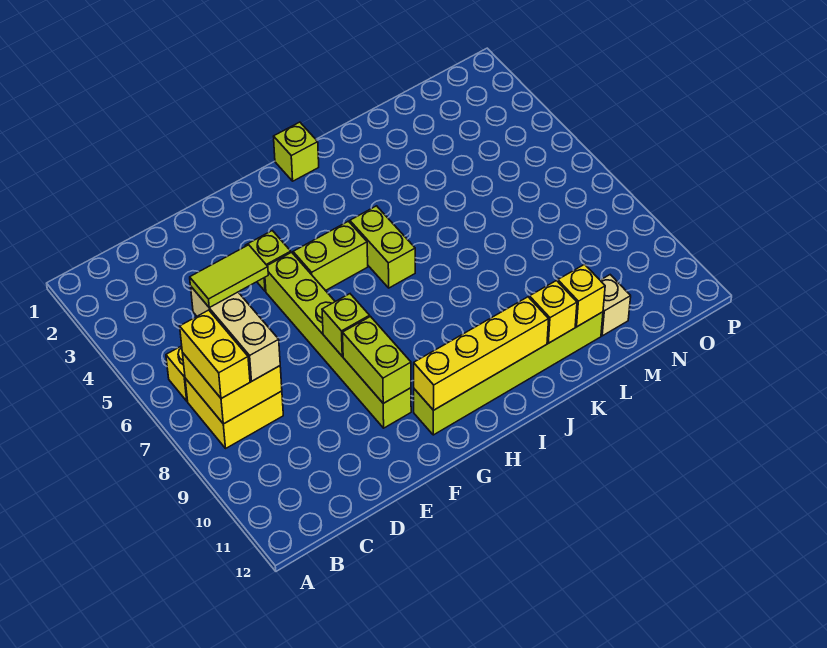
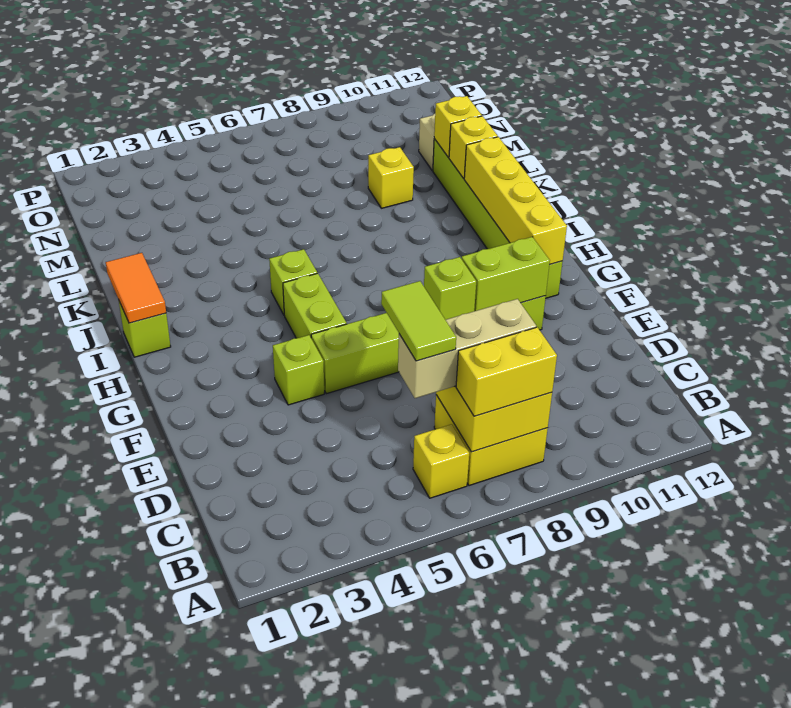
none -> orange 1x2 tile [106,253,166,323]
lime 1x2 brick [350,206,415,288] -> lime 1x1 brick [269,249,317,315]
none -> yellow 1x1 brick [368,147,414,208]

